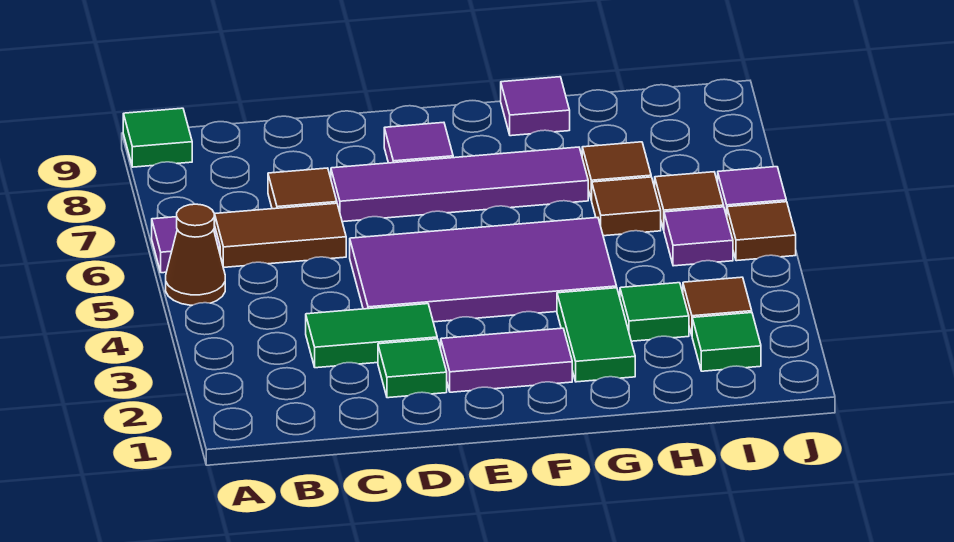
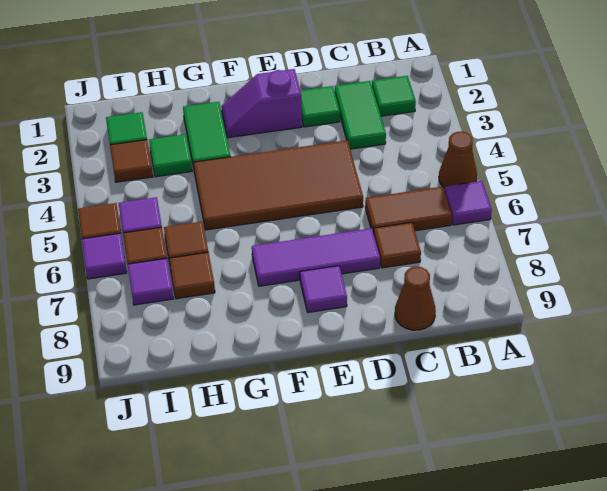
green 1x1 tile [123,108,192,167] -> green 1x1 tile moved to [372,76,416,116]
green 1x2 tile [306,304,437,368] -> green 1x2 tile turned to [335,81,386,149]
none -> brown 1x1 cone [395,267,436,330]
purple 2x4 tile [350,218,617,322] -> brown 2x4 tile [193,140,363,230]
purple 1x4 tile [331,147,588,222] -> purple 1x3 tile [252,228,380,286]
purple 1x2 tile [441,328,572,392] -> purple 1x2 slope [221,69,302,138]
purple 1x1 tile [501,77,570,136] -> purple 1x1 tile moved to [128,259,173,305]

